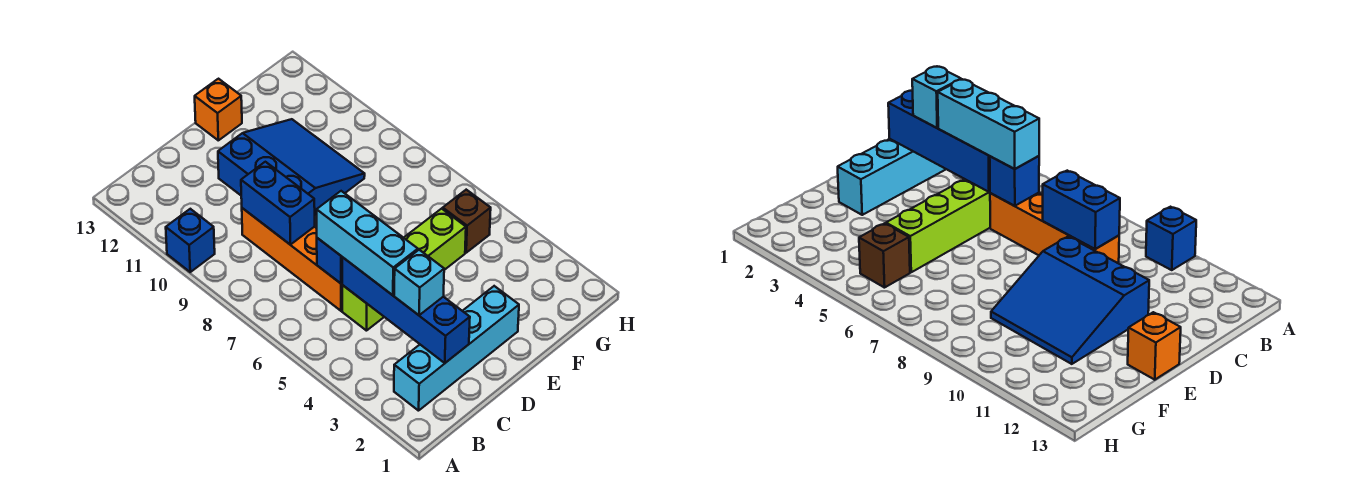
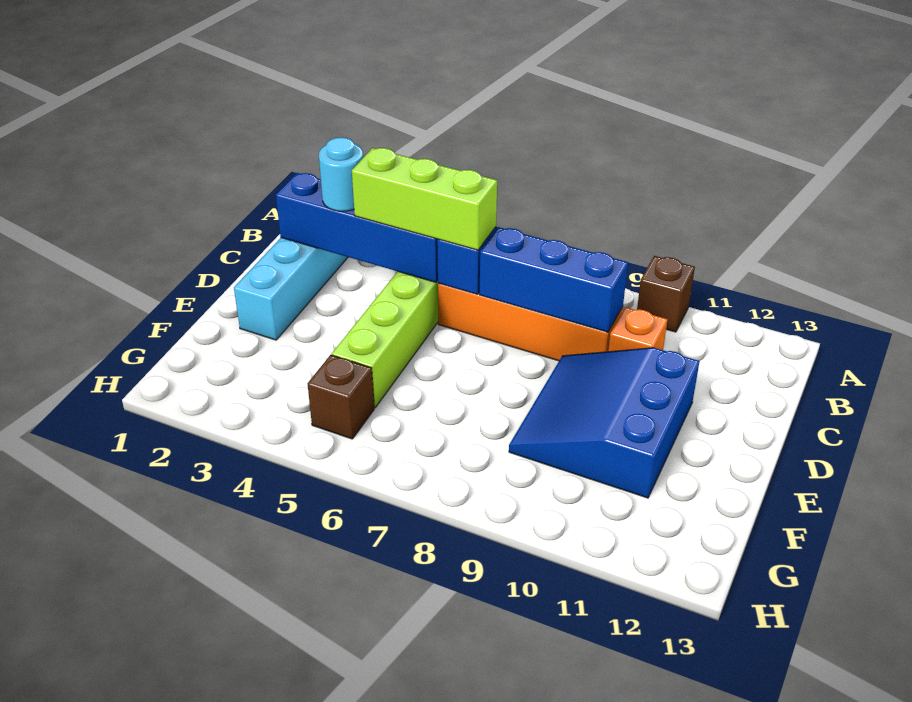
blue 1x1 brick [166,209,215,272] -> brown 1x1 brick [637,256,695,332]
cyan 1x1 brick [394,250,444,315] -> cyan 1x1 round brick [319,137,363,211]
cyan 1x3 brick [317,191,418,295] -> lime 1x3 brick [352,148,497,250]
blue 1x2 brick [241,162,315,245] -> blue 1x3 brick [480,227,628,332]
blue 3x3 slope [218,119,365,216] -> blue 3x3 slope turned to [509,348,700,498]
orange 1x1 brick [195,79,242,140] -> orange 1x1 brick moved to [608,307,668,352]

